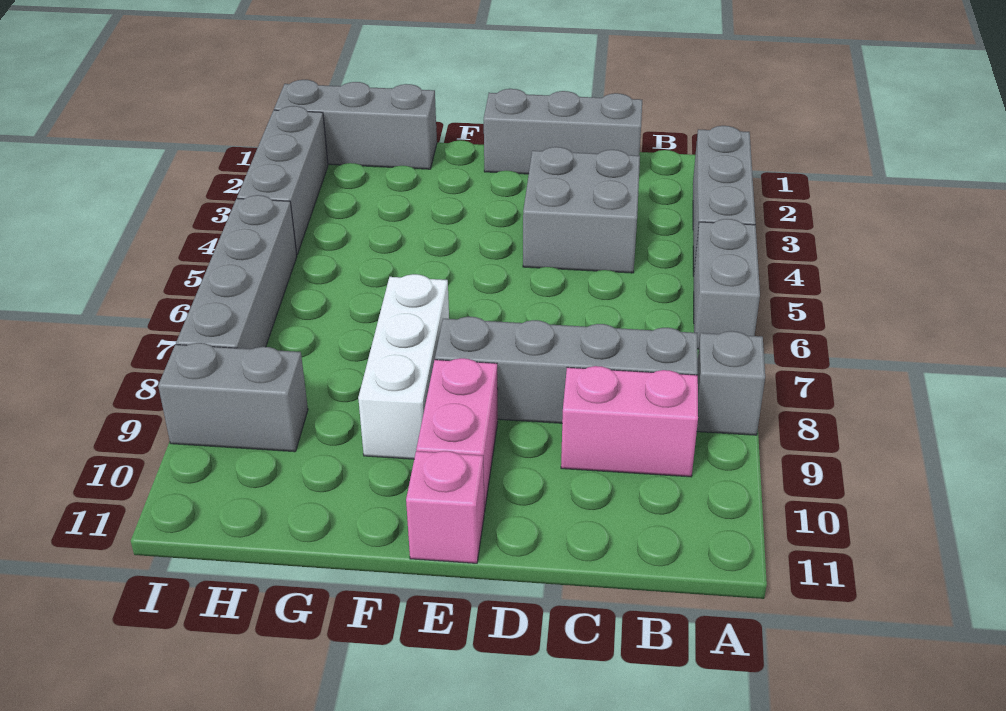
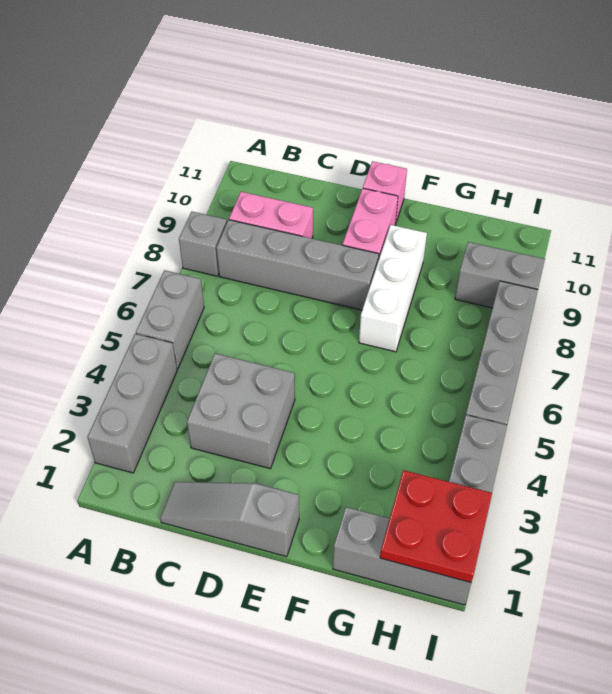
grey 1x3 brick [484,89,642,174] -> grey 1x3 slope [160,482,299,557]
none -> red 2x2 plate [380,470,492,583]

